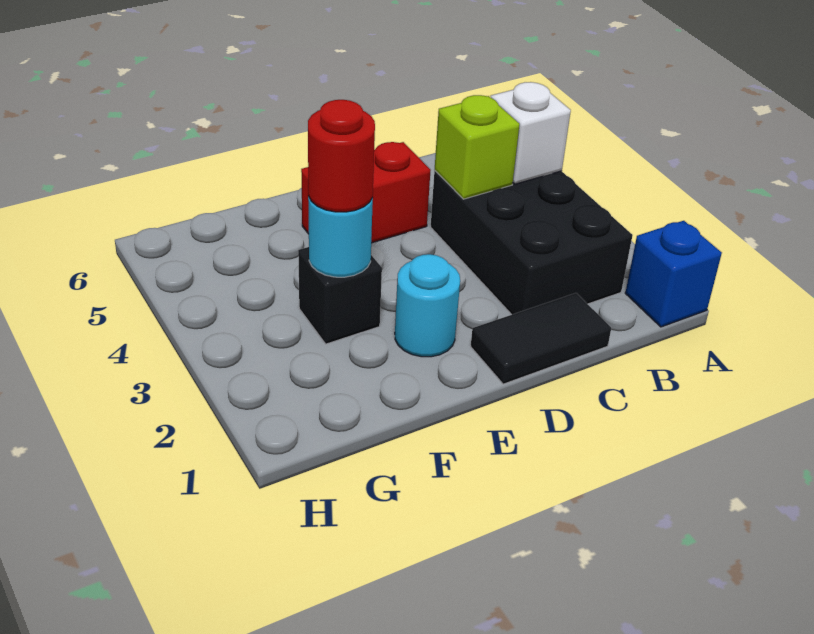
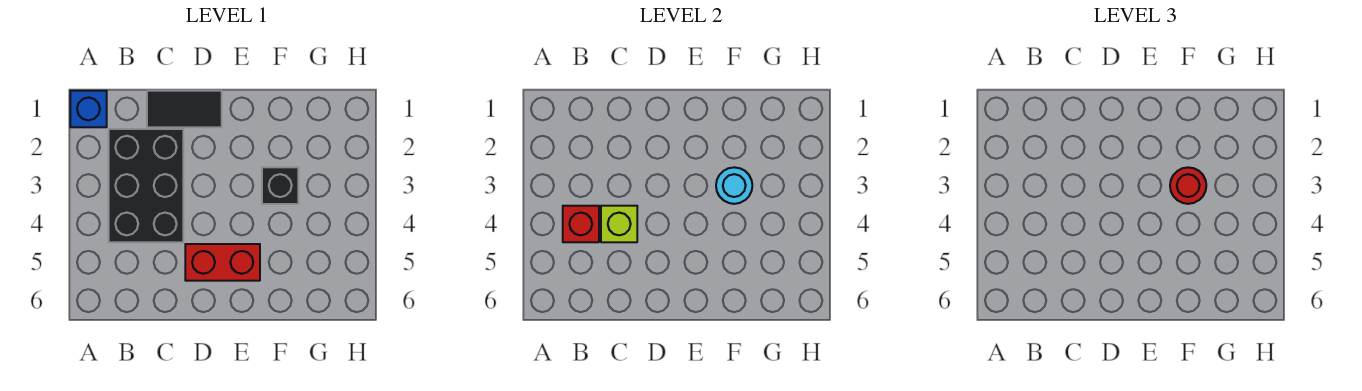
white 1x1 brick [491,82,571,184] -> red 1x1 brick [563,206,599,242]
cyan 1x1 round brick [395,254,460,357] -> none

